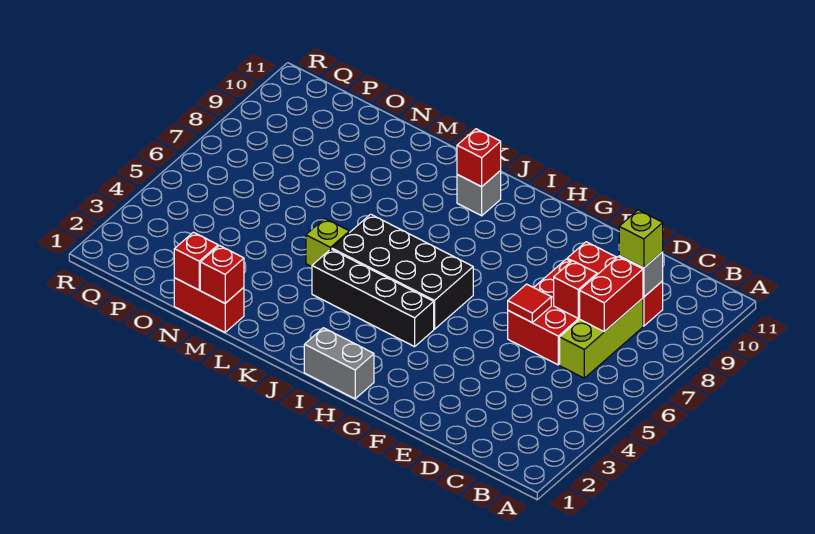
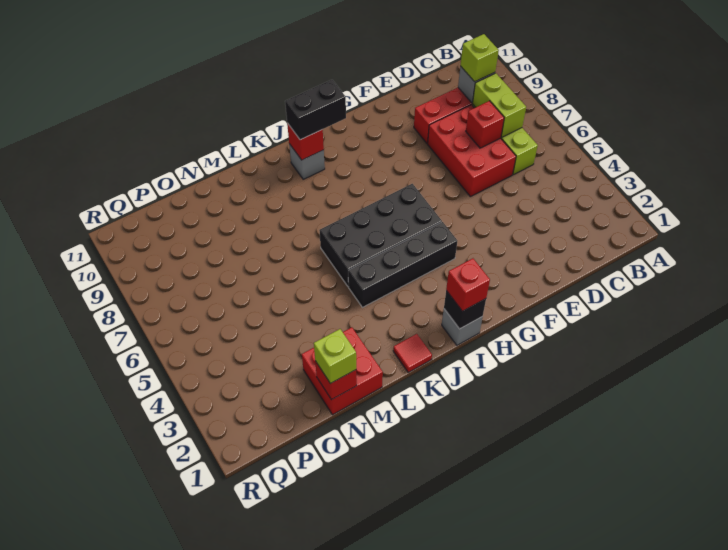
red 1x2 brick [579,257,643,332] -> lime 1x2 brick [473,73,526,137]
red 1x1 tile [508,284,551,322] -> red 1x1 tile moved to [393,334,432,372]
grey 1x2 brick [304,328,374,399] -> grey 1x1 brick [442,309,483,345]
none -> black 1x1 brick [444,291,486,329]
none -> black 1x2 brick [285,80,346,140]
lime 1x1 brick [306,218,349,267] -> lime 1x1 brick moved to [314,329,356,384]
red 1x2 brick [174,278,244,332] -> red 2x2 brick [302,327,383,415]
red 1x1 brick [200,246,244,303] -> red 1x1 brick moved to [446,258,490,311]

